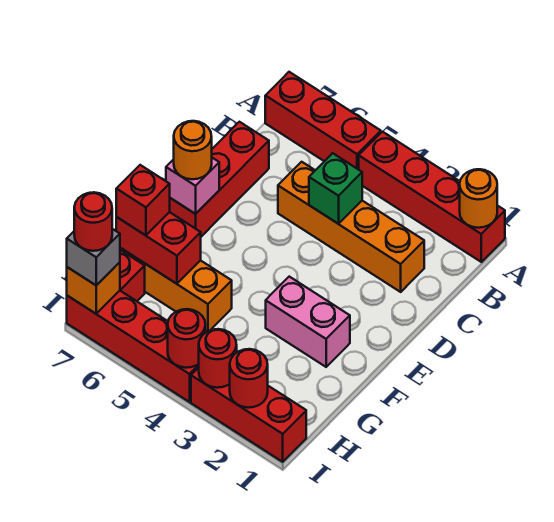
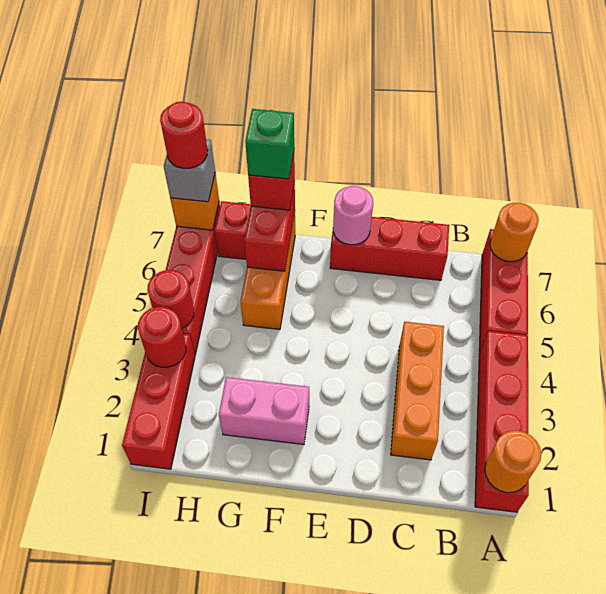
orange 1x4 brick [278,162,424,292] -> orange 1x3 brick [391,322,444,460]
green 1x1 brick [309,153,362,224] -> green 1x1 brick moved to [245,109,294,179]
pink 1x1 brick [166,158,219,214] -> pink 1x1 round brick [333,186,373,245]
orange 1x1 round brick [174,121,212,179] -> orange 1x1 round brick moved to [490,203,539,262]
pink 1x2 brick [266,277,350,367] -> pink 1x2 brick turned to [219,377,309,444]
red 1x1 round brick [230,349,268,408] -> none

